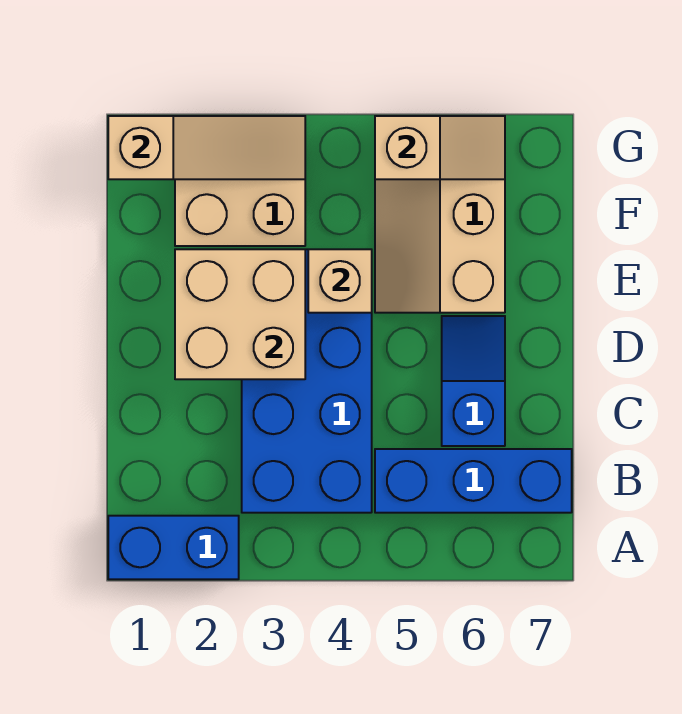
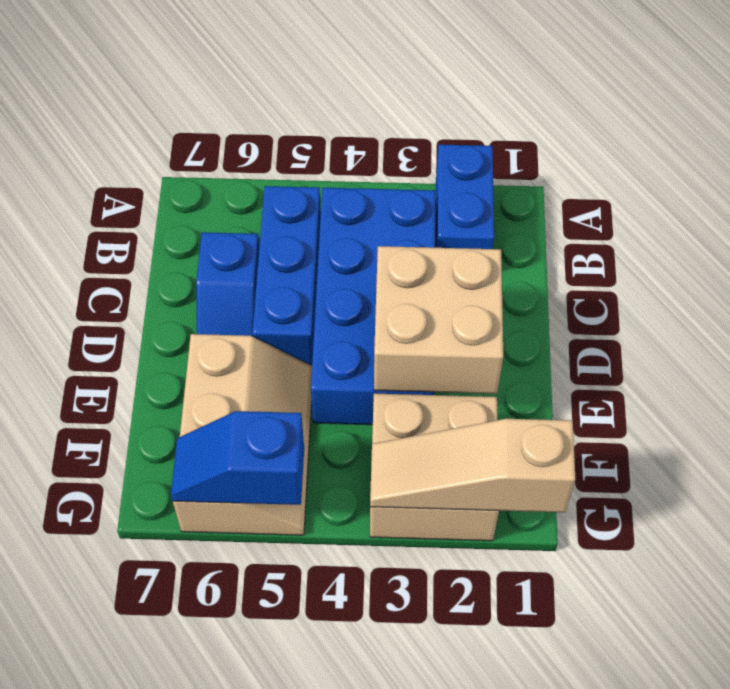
blue 1x2 brick [108,516,239,579] -> blue 1x2 brick turned to [435,144,494,249]
blue 1x3 brick [375,449,572,513] -> blue 1x3 brick turned to [252,186,321,366]
tan 1x1 brick [308,249,372,313] -> none
tan 1x2 slope [375,116,505,179] -> blue 1x2 slope [171,411,304,505]

